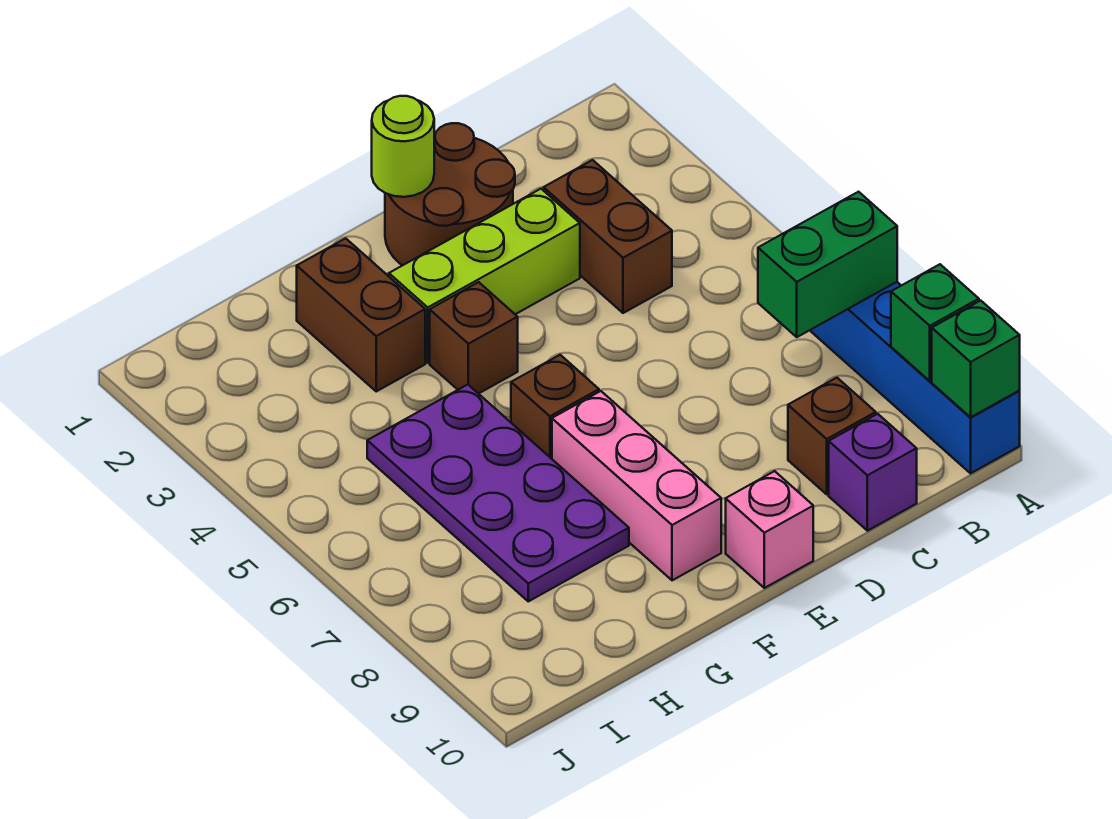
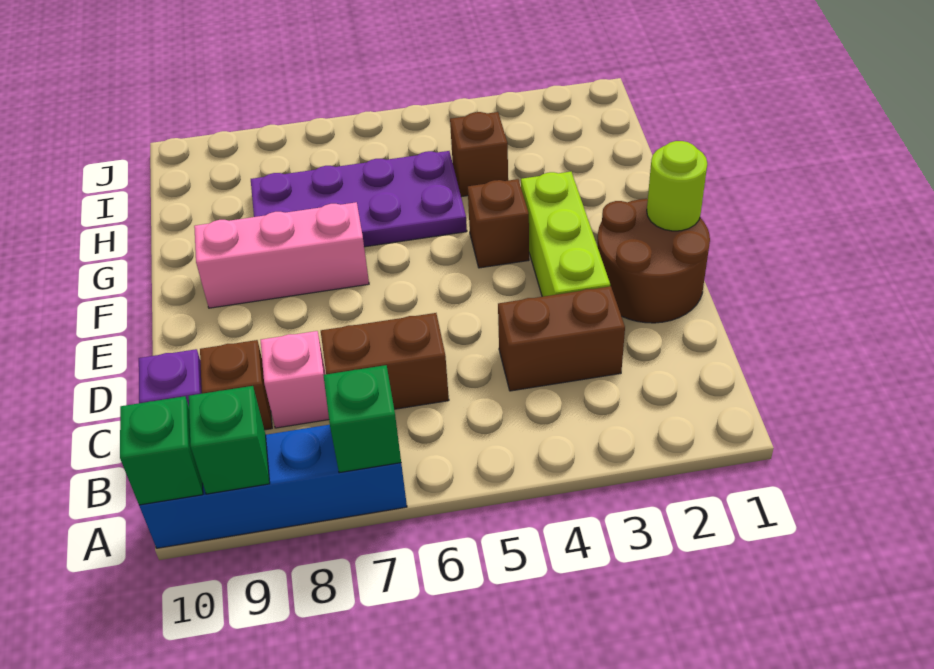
green 1x2 brick [758,192,897,337] -> green 1x1 brick [323,365,401,473]
pink 1x1 brick [726,471,813,588] -> pink 1x1 brick moved to [261,331,329,428]
brown 1x1 brick [511,355,599,459] -> brown 1x1 brick moved to [450,112,508,197]
brown 1x2 brick [297,238,425,391] -> brown 1x2 brick moved to [321,313,449,409]

